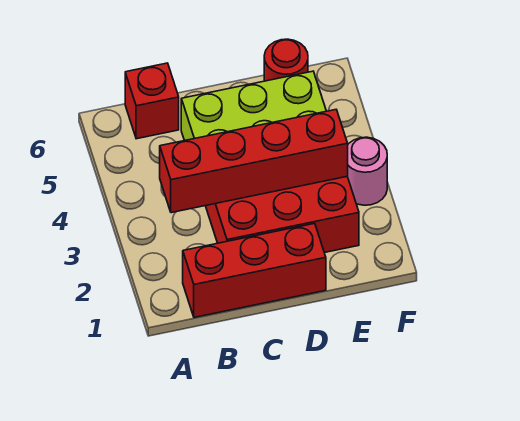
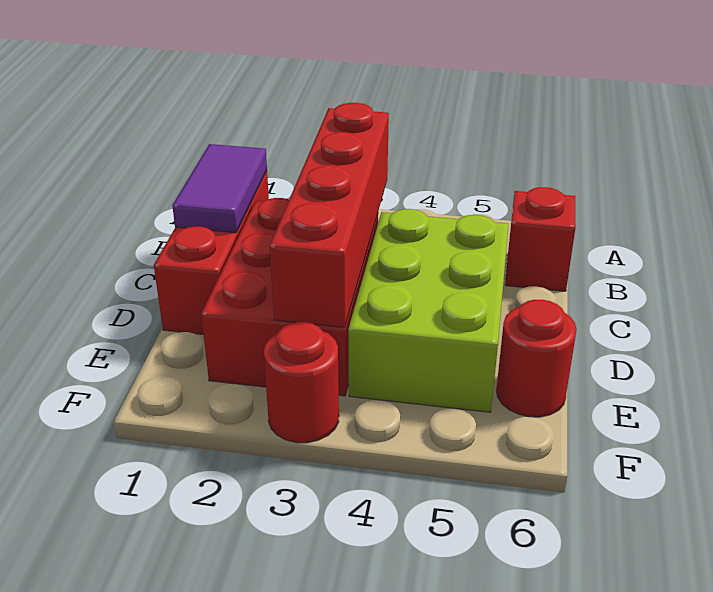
none -> purple 1x2 tile [172,144,267,233]
pink 1x1 round brick [348,137,387,205] -> red 1x1 round brick [264,322,339,443]

